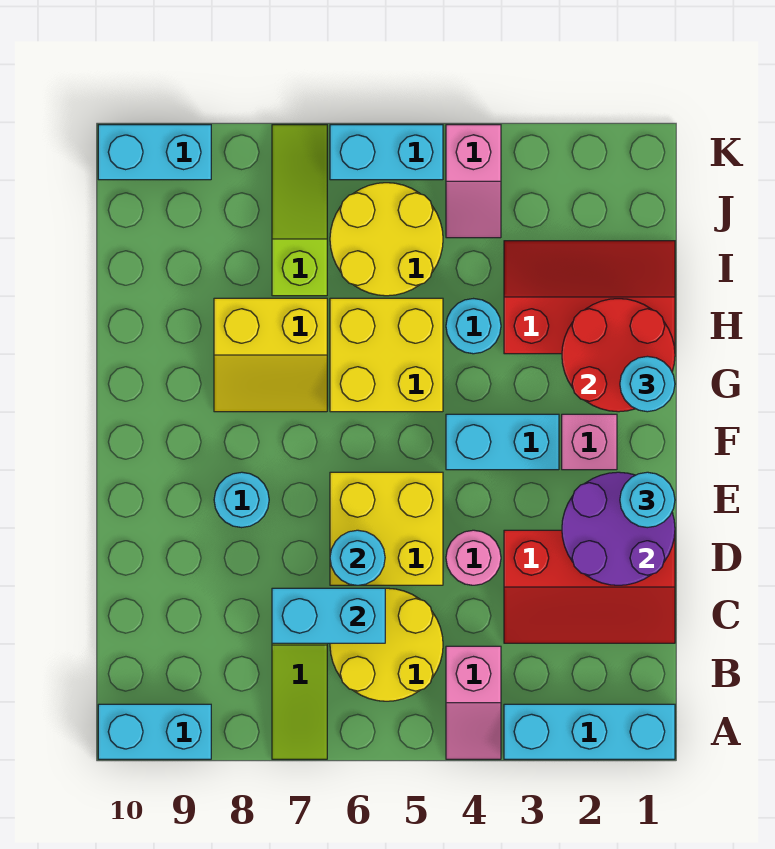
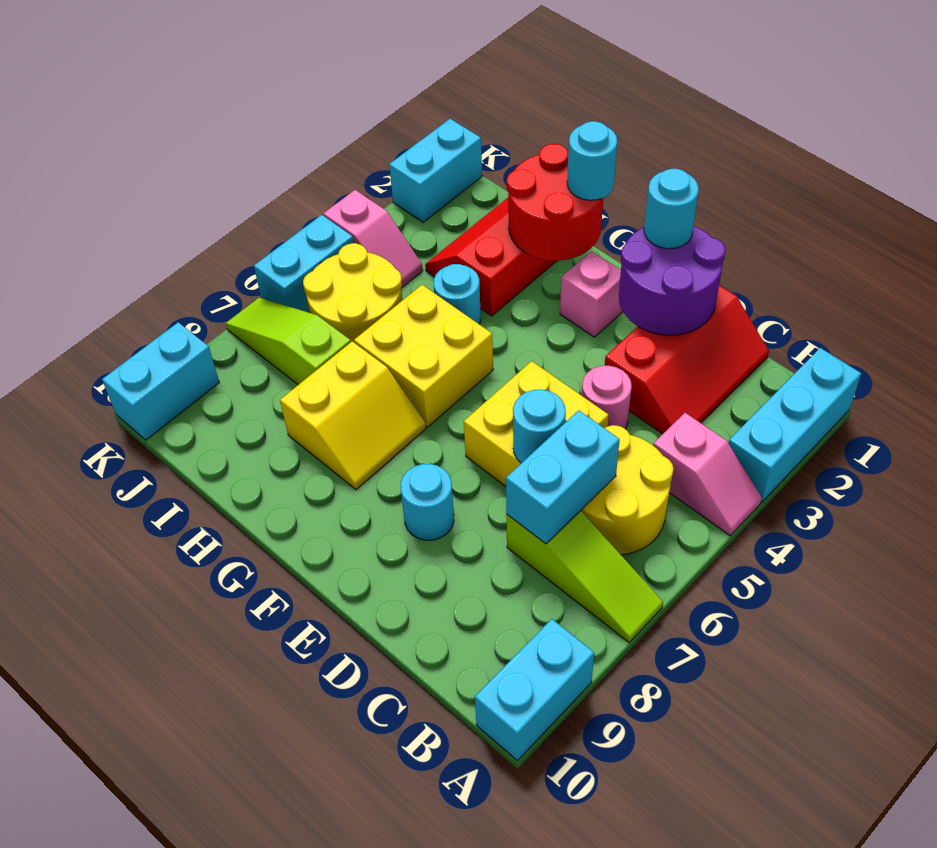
cyan 1x2 brick [446,414,559,470] -> cyan 1x2 brick moved to [389,119,482,222]

